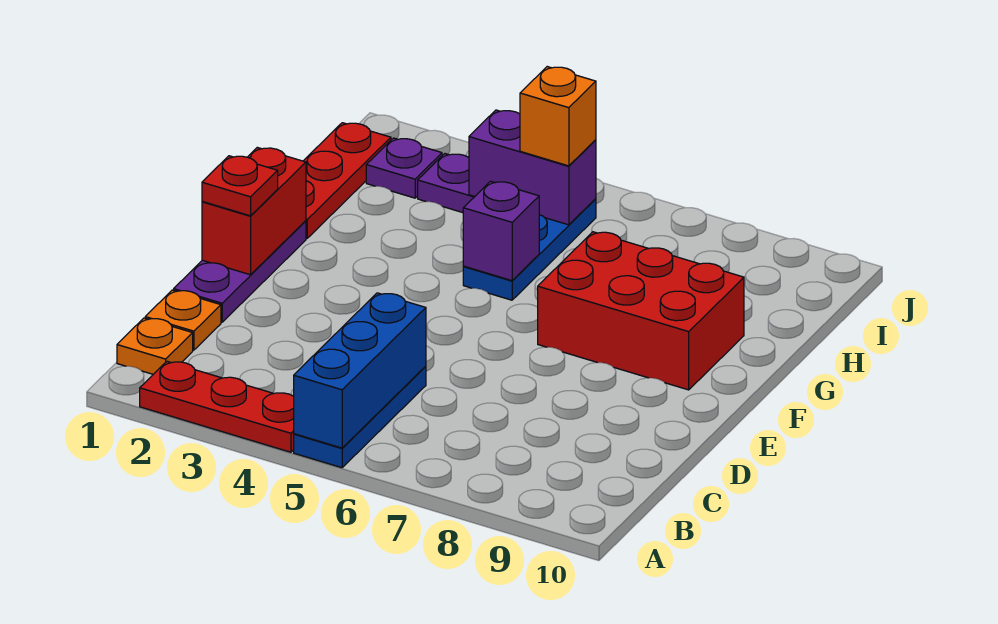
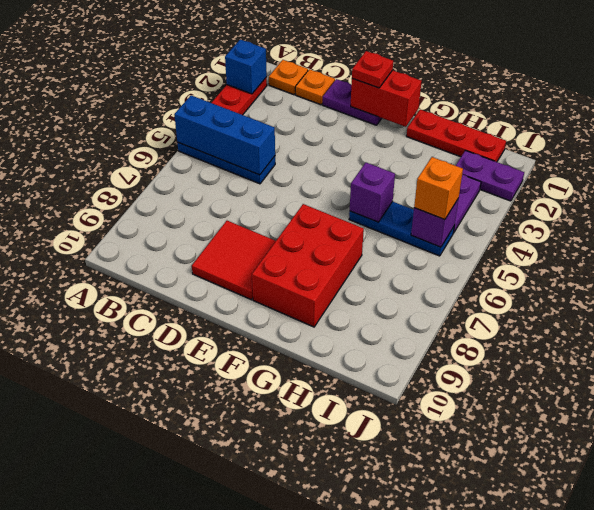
none -> blue 1x1 brick [225,39,267,94]
purple 1x3 plate [174,221,306,322] -> purple 1x2 plate [323,79,382,125]
none -> red 2x2 tile [192,221,276,300]
purple 1x1 plate [366,138,442,198] -> purple 1x2 plate [456,151,524,201]
purple 1x2 brick [469,110,596,225] -> purple 1x1 brick [411,198,459,247]

